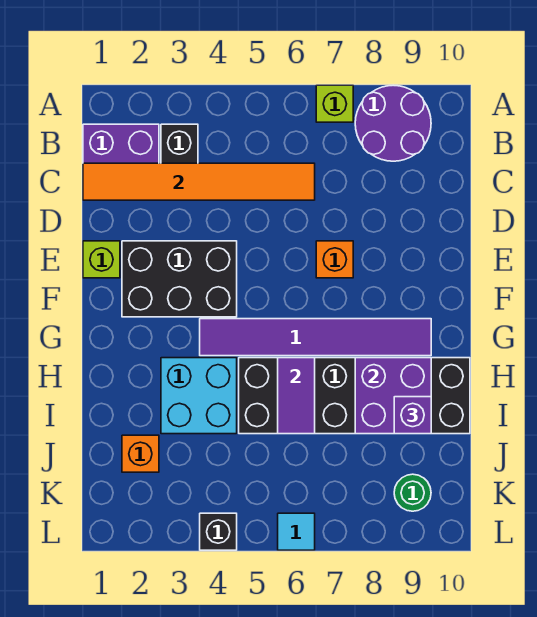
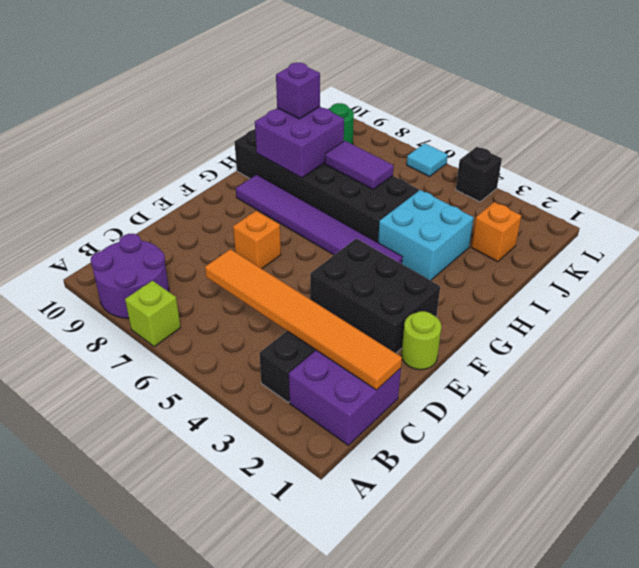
lime 1x1 brick [83,241,120,278] -> lime 1x1 round brick [402,311,441,370]
purple 1x2 tile [278,358,315,434] -> purple 1x2 tile turned to [325,141,394,189]

